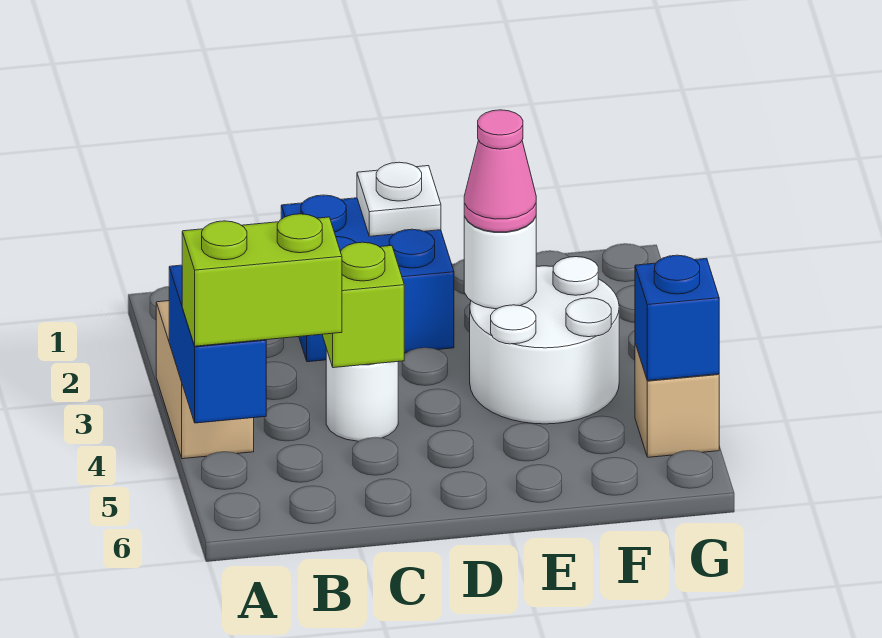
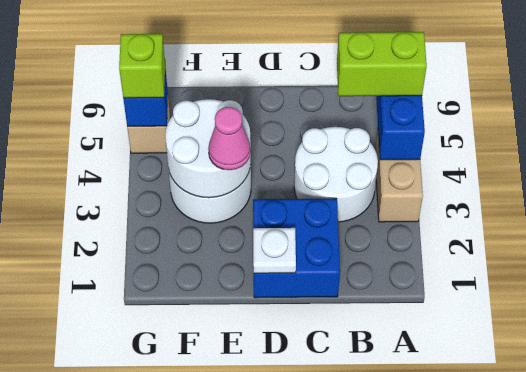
white 1x1 round brick [326,349,398,441] -> white 2x2 round brick [294,127,378,222]
lime 1x1 brick [322,242,404,368] -> lime 1x1 brick moved to [119,34,165,98]
white 1x1 round brick [464,216,536,309] -> white 2x2 round brick [165,99,251,198]

